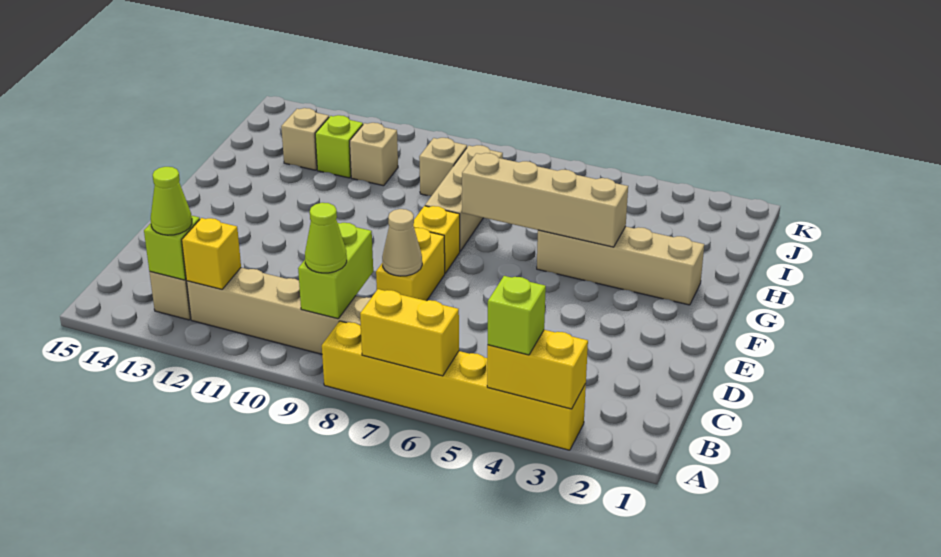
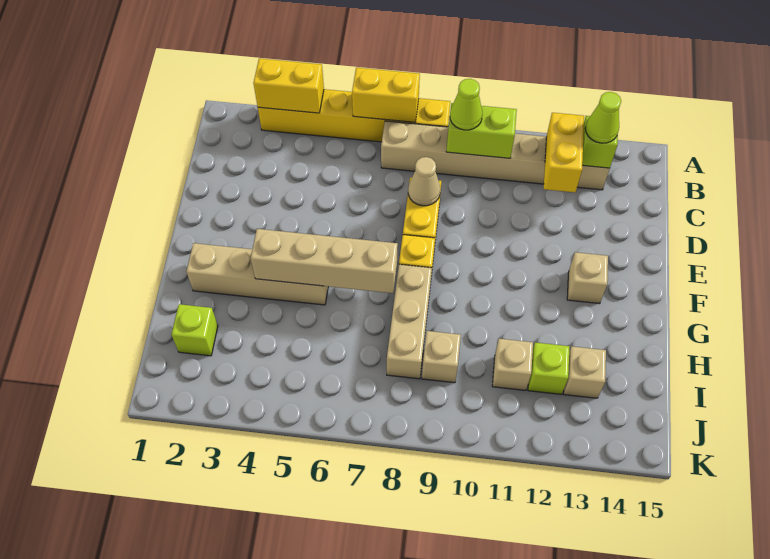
lime 1x1 brick [488,276,546,355] -> lime 1x1 brick moved to [171,304,218,356]
lime 1x2 brick [298,223,373,319] -> lime 1x2 brick turned to [446,103,517,158]
yellow 1x1 brick [182,218,241,289] -> yellow 1x2 brick [544,113,584,192]
none -> tan 1x1 brick [567,252,608,304]

